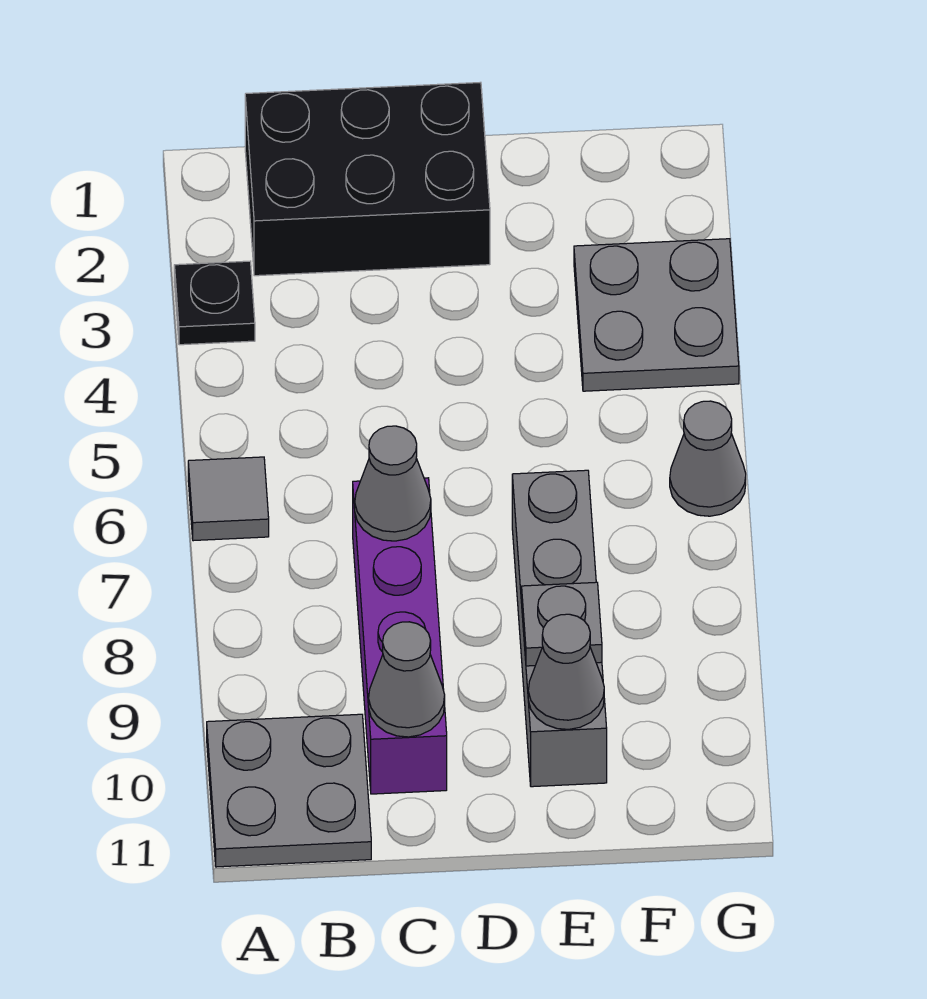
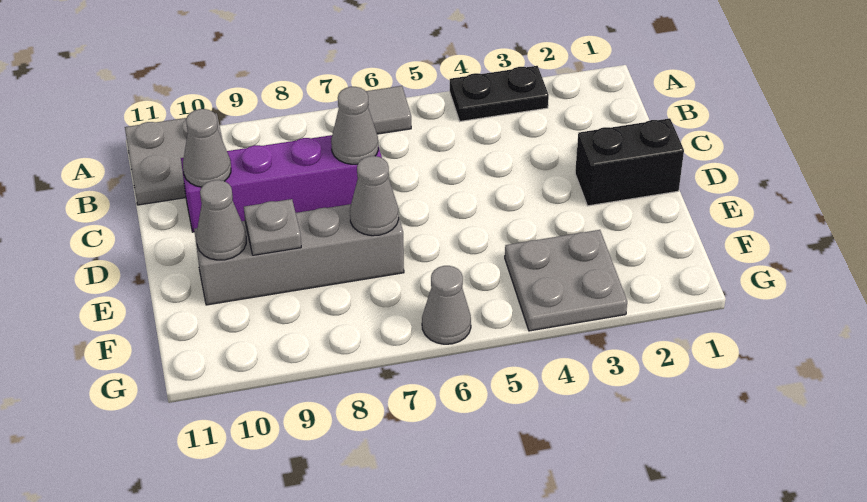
black 1x1 plate [174,261,255,345] -> black 1x2 plate [450,66,549,121]
black 2x3 brick [245,82,490,276] -> black 1x2 brick [575,118,684,206]
none -> grey 1x1 cone [350,156,399,236]

